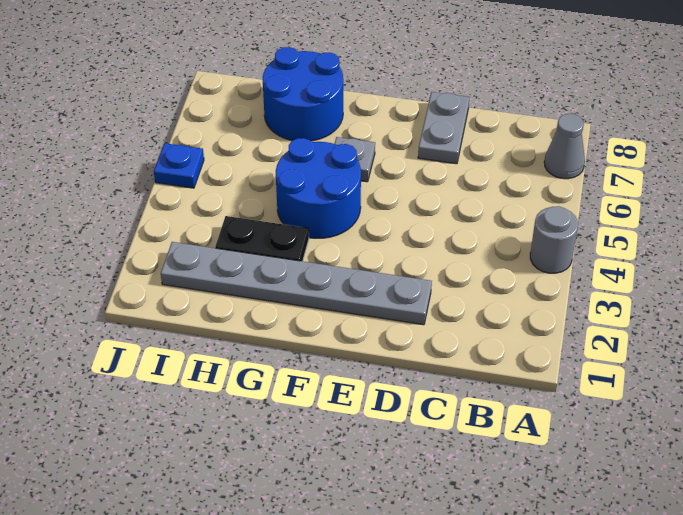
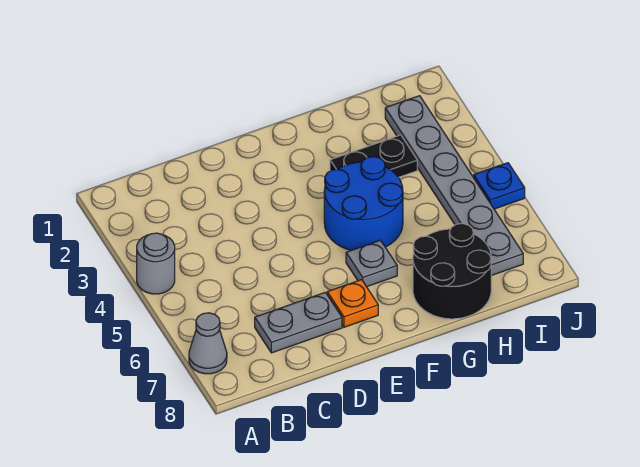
grey 1x6 plate [161,242,432,325] -> grey 1x6 plate turned to [385,96,523,276]
grey 1x2 plate [418,92,469,164] -> grey 1x2 plate turned to [255,292,342,353]
none -> orange 1x1 plate [327,280,378,327]
blue 2x2 round brick [263,47,343,141] -> black 2x2 round brick [413,223,491,319]

